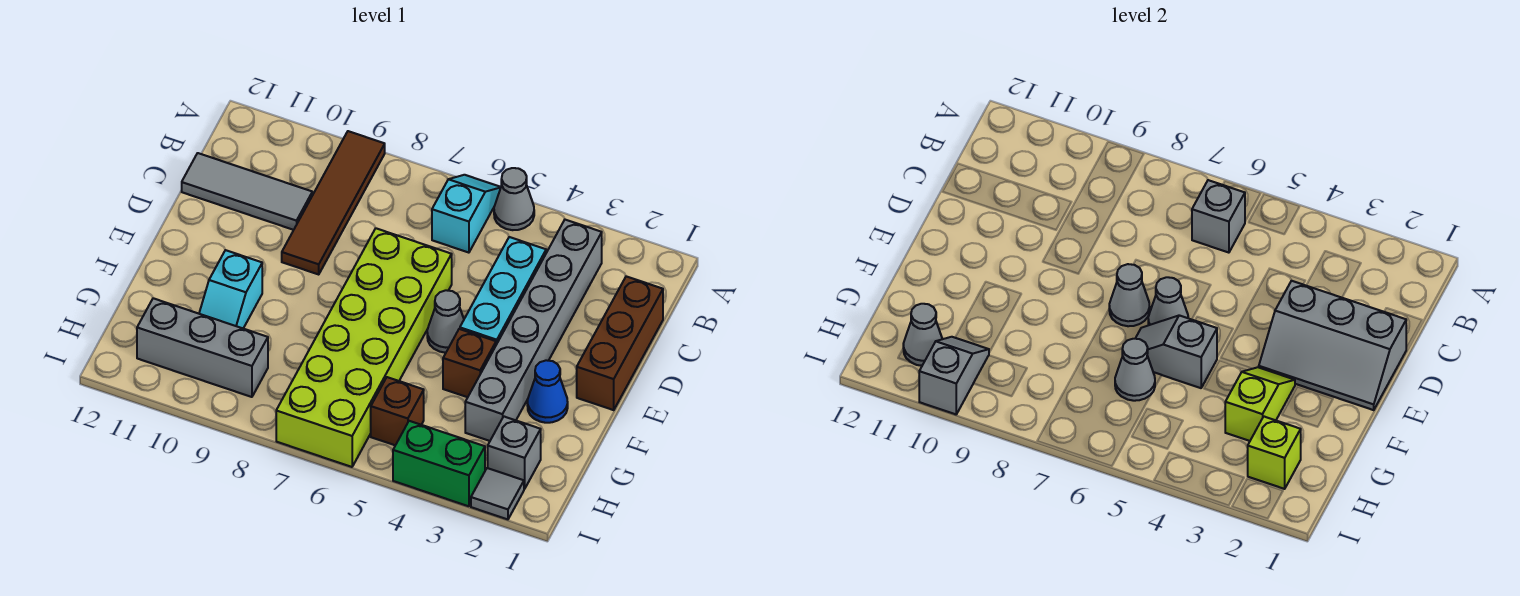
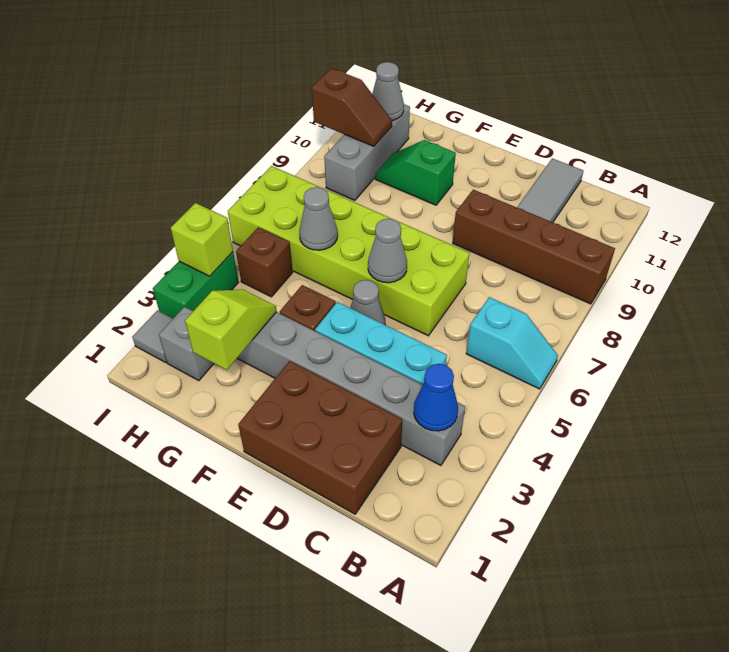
grey 1x1 cone [494,168,534,230] -> none
brown 1x4 tile [282,131,385,274] -> brown 1x4 brick [453,190,615,304]
grey 1x1 brick [1192,180,1245,253] -> none
brown 1x3 brick [577,276,663,410] -> brown 2x3 brick [238,361,402,514]
grey 2x3 slope [1259,281,1407,410] -> none
grey 1x1 cone [1109,264,1150,326] -> none
blue 1x1 cone [527,360,568,423] -> blue 1x1 cone moved to [414,364,458,431]
lime 1x2 slope [1225,367,1295,441] -> lime 1x2 slope turned to [185,289,277,370]
grey 1x2 slope [1135,315,1217,388] -> none
cyan 1x2 slope [199,250,262,328] -> green 1x2 slope [375,140,456,205]
lime 1x1 brick [1248,417,1301,489] -> lime 1x1 brick moved to [171,203,233,276]
grey 1x2 slope [919,337,989,414] -> brown 1x2 slope [312,68,392,146]

